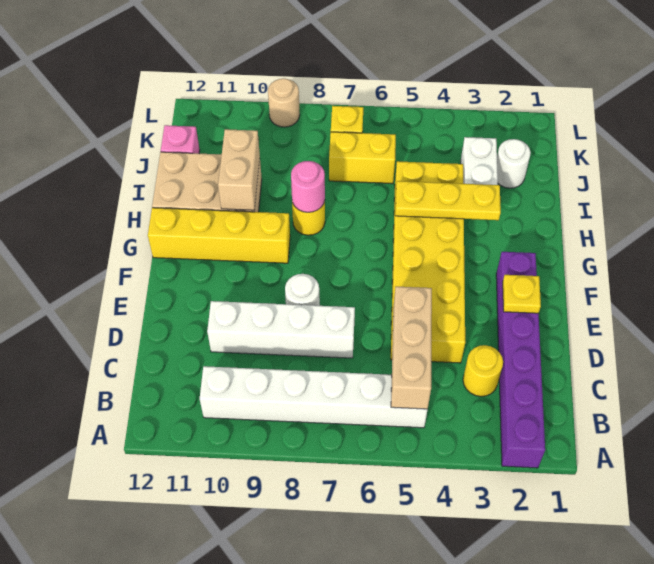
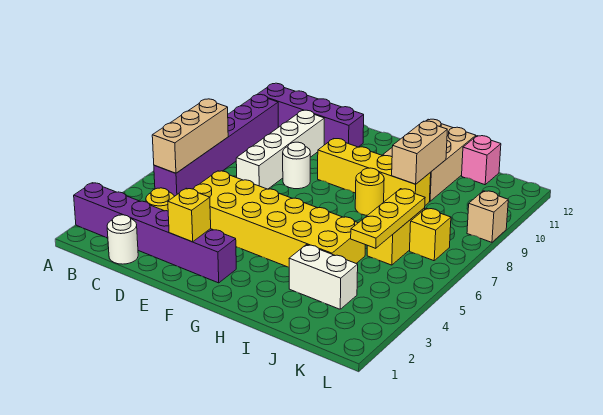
white 1x6 brick [200,366,428,428] -> purple 1x6 brick [154,94,278,196]
tan 1x3 brick [391,287,432,409] -> tan 1x3 brick turned to [152,99,228,173]
none -> purple 1x4 brick [258,83,364,147]
yellow 1x1 plate [503,275,541,313] -> yellow 1x1 brick [168,188,211,242]
yellow 1x4 brick [148,208,290,263] -> yellow 1x4 brick turned to [318,139,431,205]
yellow 1x3 plate [396,181,501,220] -> yellow 1x3 plate moved to [351,189,425,248]
pink 1x1 round brick [291,161,325,212] -> none
tan 1x2 brick [218,129,260,210] -> tan 1x2 brick turned to [392,121,447,184]
white 1x1 round brick [497,139,531,188] -> white 1x1 round brick moved to [107,215,138,264]
tan 1x1 round brick [268,78,300,127] -> tan 1x1 brick [467,191,508,242]

